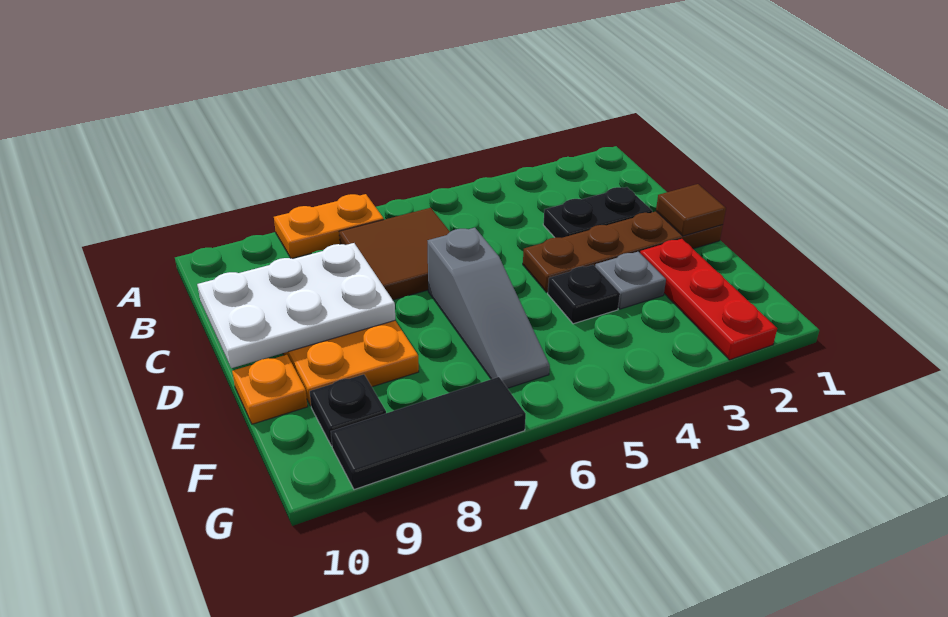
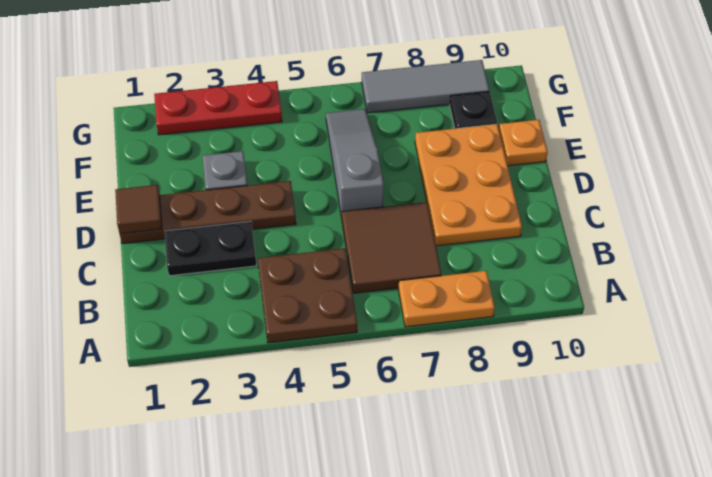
none -> brown 2x2 plate [258,248,357,343]
white 2x3 plate [197,243,395,368] -> none
red 1x3 plate [640,239,777,360] -> red 1x3 plate turned to [154,81,282,135]
black 1x1 plate [548,265,620,324] -> none
black 1x3 tile [331,377,526,490] -> grey 1x3 tile [362,60,489,113]

